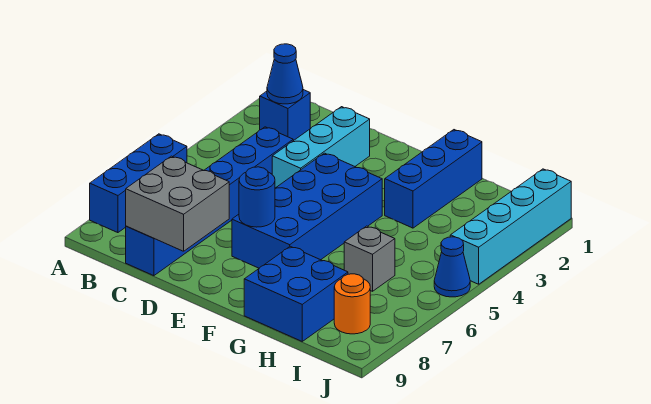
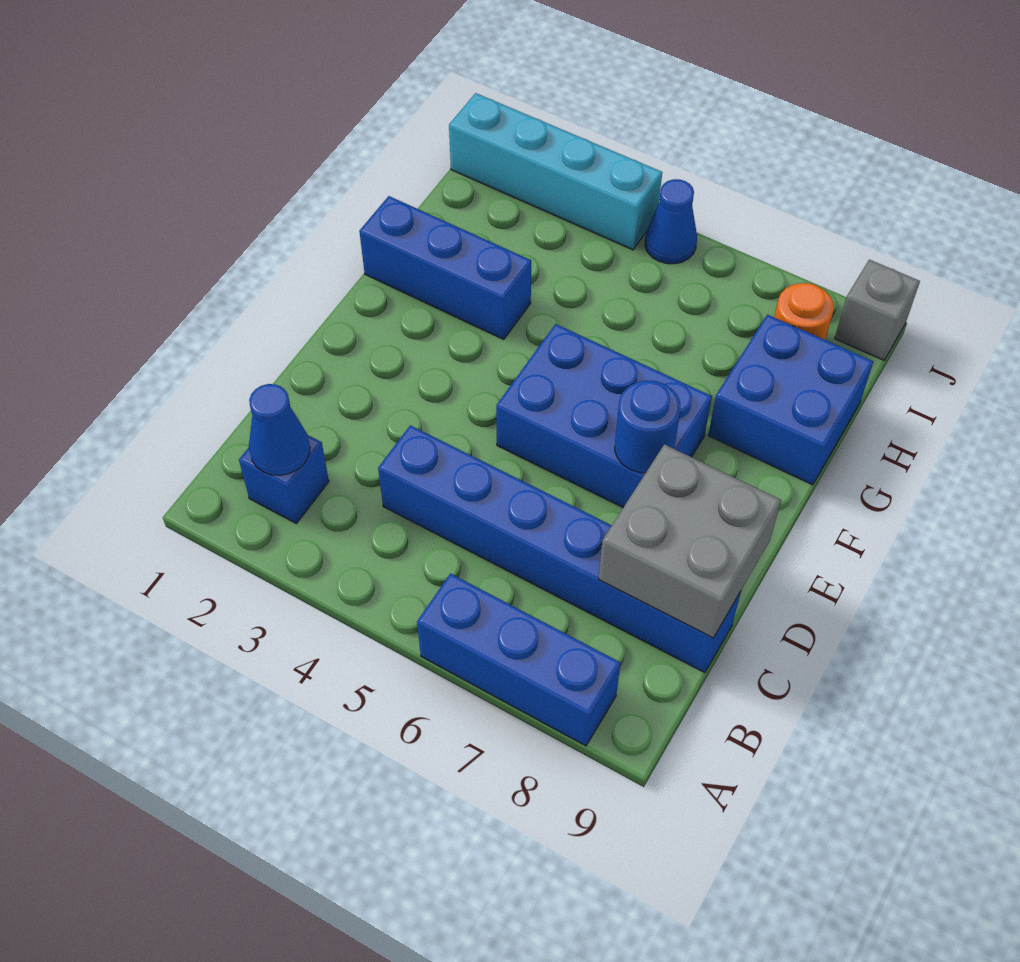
cyan 1x3 brick [272,107,370,188] -> none
blue 2x4 brick [232,153,382,268] -> blue 2x3 brick [496,324,712,507]
grey 1x1 brick [344,226,395,291] -> grey 1x1 brick moved to [835,260,920,360]

